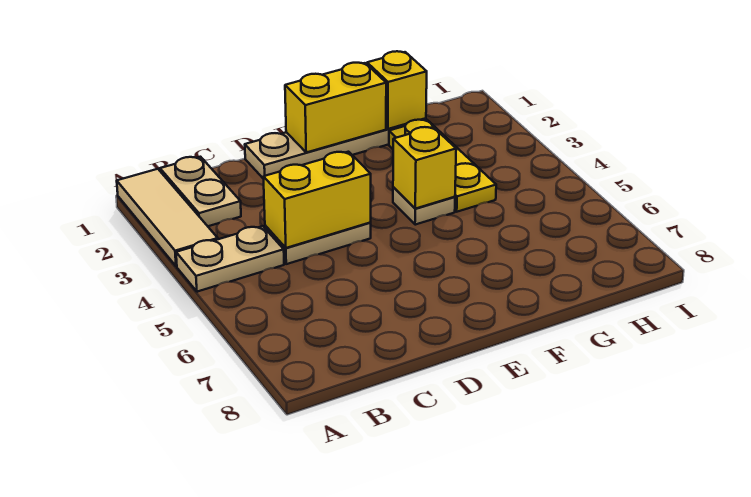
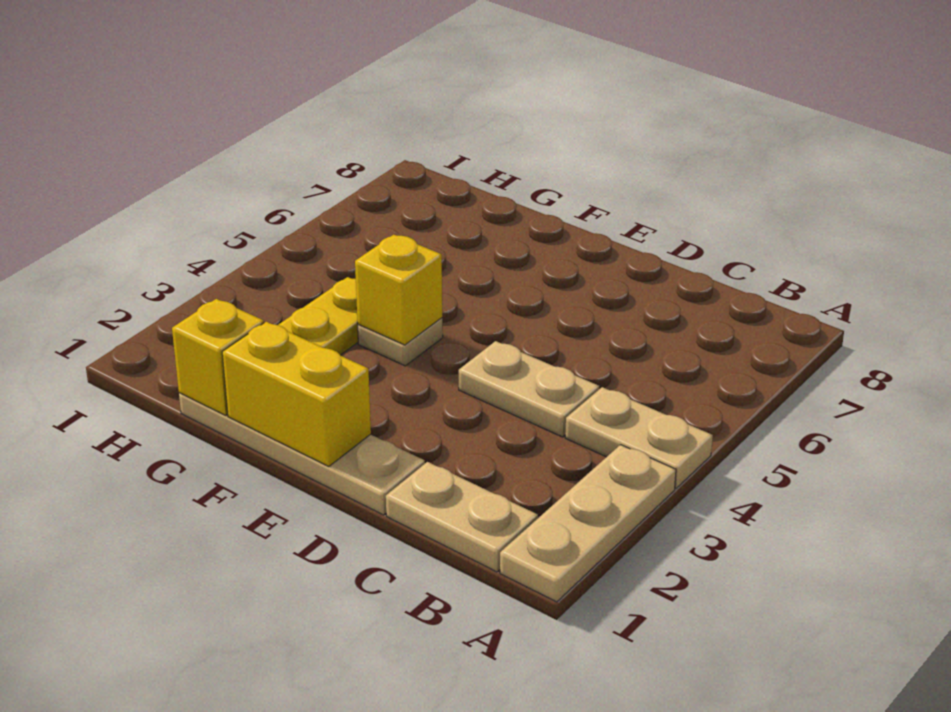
tan 1x3 tile [117,169,218,266] -> tan 1x3 plate [500,445,676,602]
tan 1x2 plate [160,157,241,226] -> tan 1x2 plate turned to [386,462,538,572]
yellow 1x2 brick [263,152,371,248] -> none

